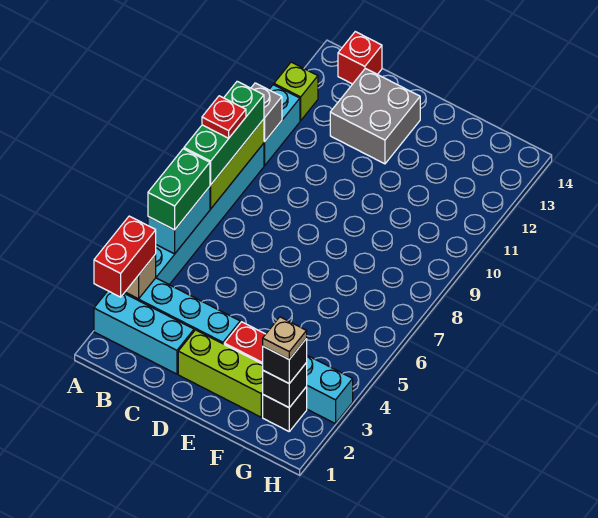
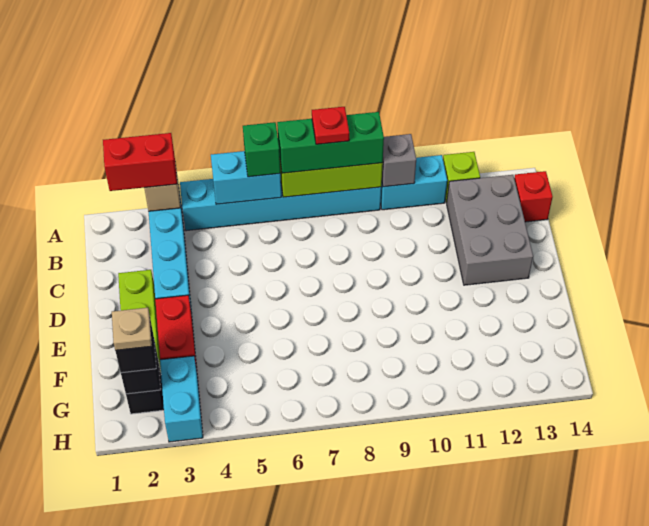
cyan 1x3 brick [94,291,194,374] -> none
green 1x2 brick [148,149,210,230] -> green 1x1 brick [243,122,280,177]
grey 2x2 brick [330,68,420,164] -> grey 2x3 brick [447,175,533,285]

